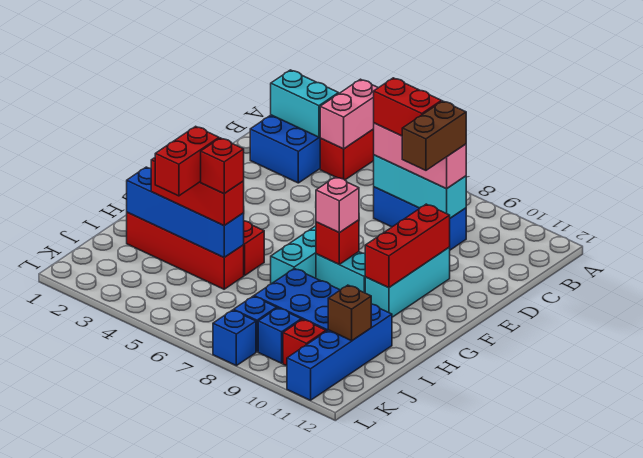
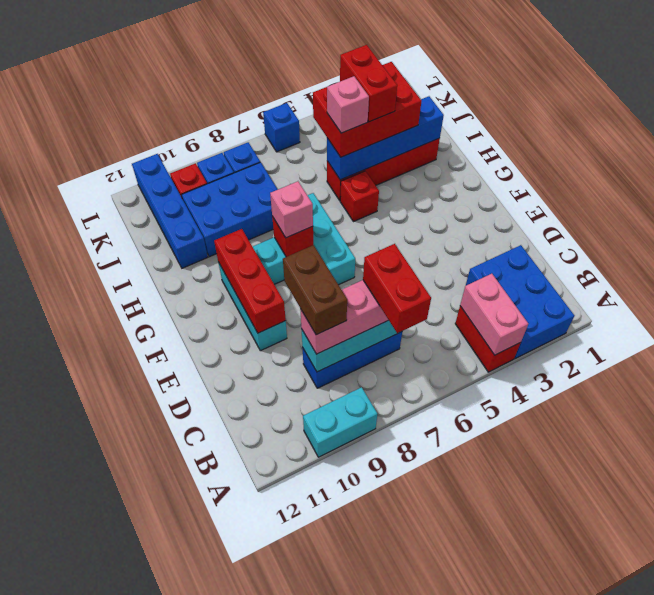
cyan 1x2 brick [271,70,339,137] -> cyan 1x2 brick moved to [303,387,377,457]
red 1x2 brick [374,78,442,136] -> red 1x2 brick turned to [363,244,431,333]
red 1x3 brick [151,158,244,226] -> red 2x3 brick [313,62,421,157]
red 1x1 brick [201,138,244,194] -> pink 1x1 brick [327,76,369,133]
brown 1x1 brick [328,285,371,341] -> none
blue 1x1 brick [213,310,256,366] -> blue 1x1 brick moved to [263,103,300,152]

